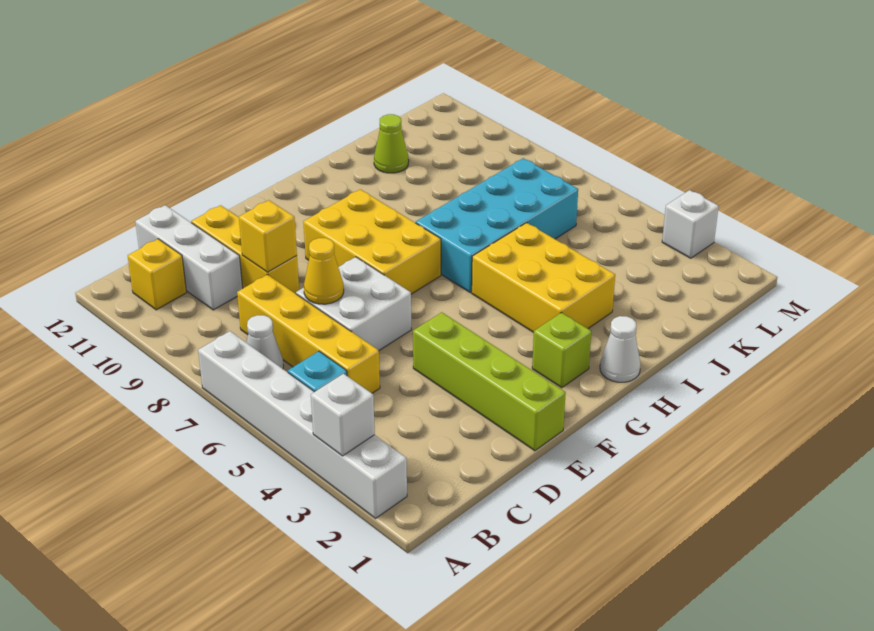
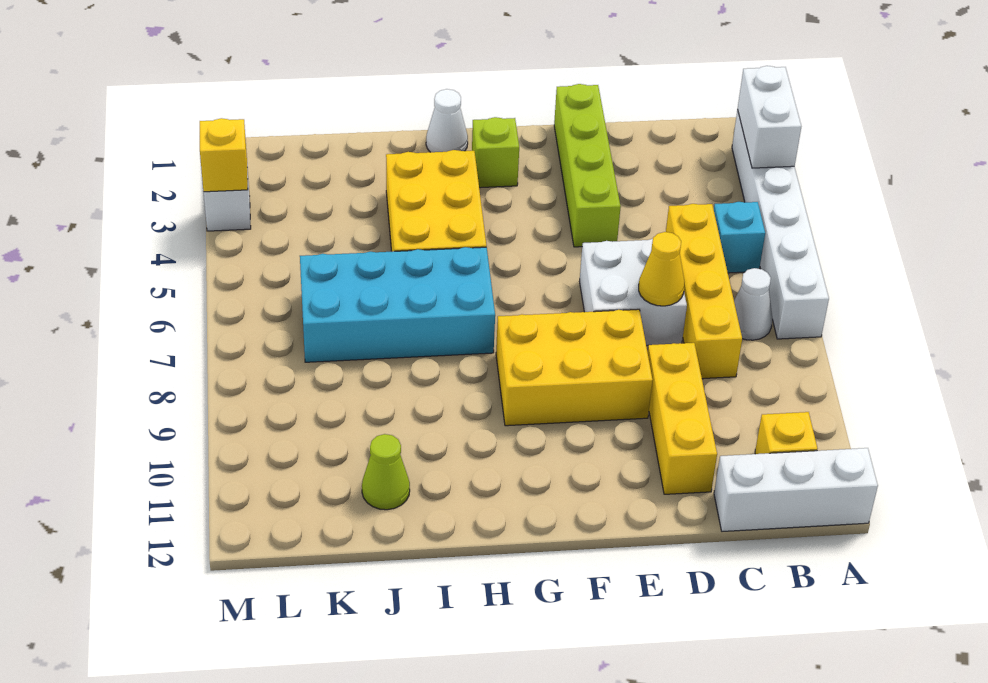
white 1x1 brick [311,374,375,456] -> white 1x2 brick [738,66,801,168]
white 1x3 brick [135,205,243,310] -> white 1x3 brick turned to [714,448,878,531]
yellow 1x1 brick [239,200,297,272] -> yellow 1x1 brick moved to [200,118,248,192]
yellow 2x3 brick [303,189,441,294] -> yellow 2x3 brick turned to [496,309,653,426]

